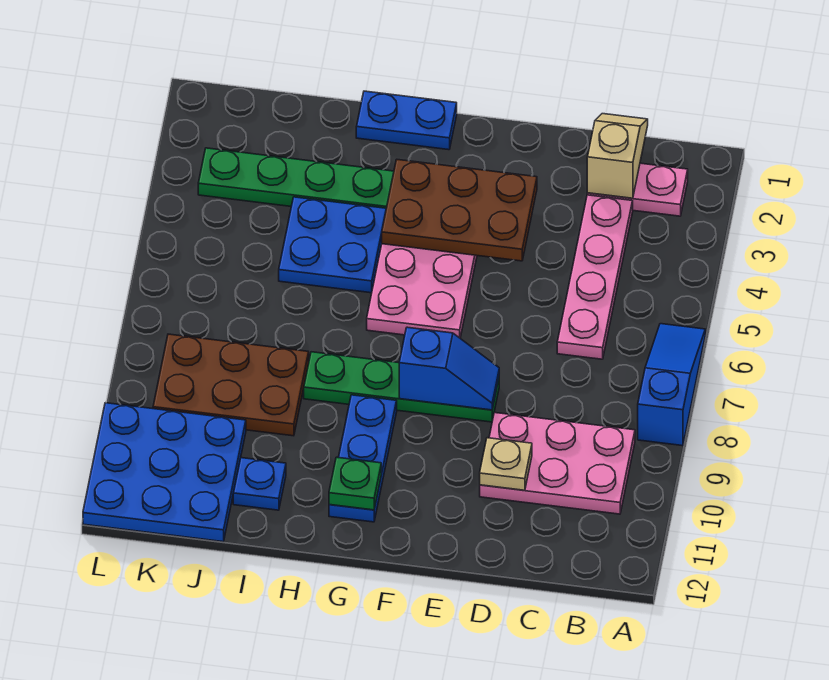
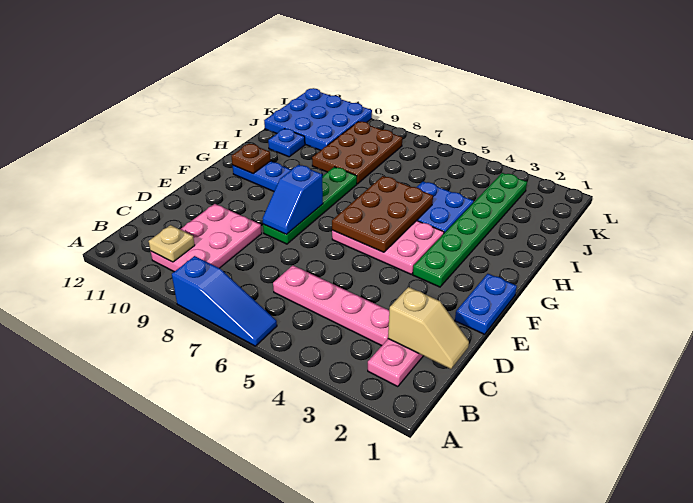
tan 1x1 plate [480,438,532,490] -> tan 1x1 plate moved to [149,225,195,262]
brown 2x3 plate [382,160,537,261] -> brown 2x3 plate moved to [332,176,433,252]
blue 1x2 plate [356,91,457,150] -> blue 1x2 plate moved to [455,274,517,334]
green 1x1 plate [329,457,381,510] -> brown 1x1 plate [231,144,271,173]

